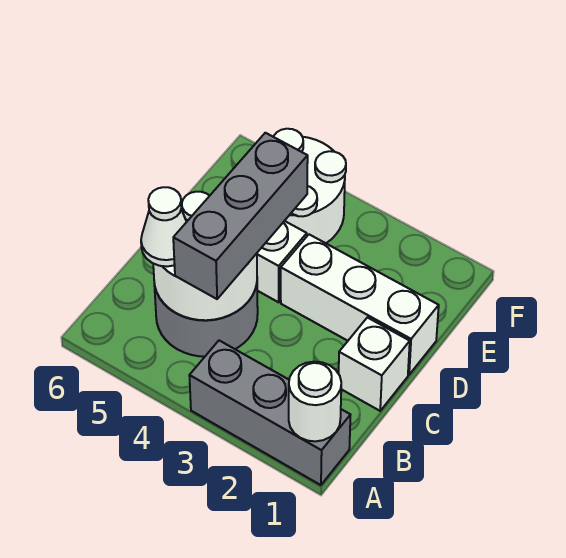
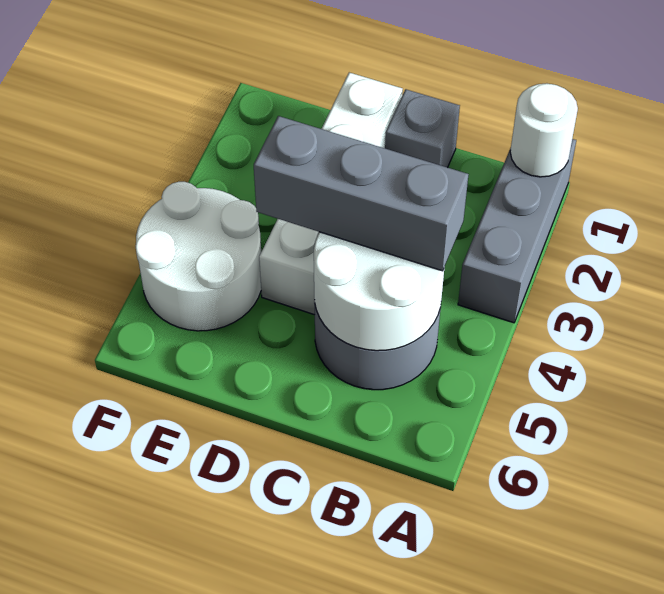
white 1x1 cone [141,187,186,266] -> none
white 1x1 brick [339,317,410,411] -> grey 1x1 brick [385,89,460,167]

